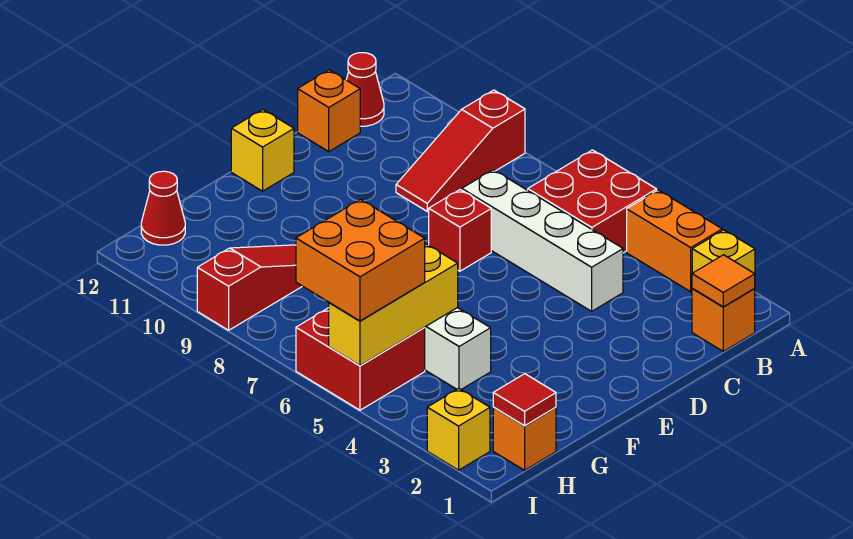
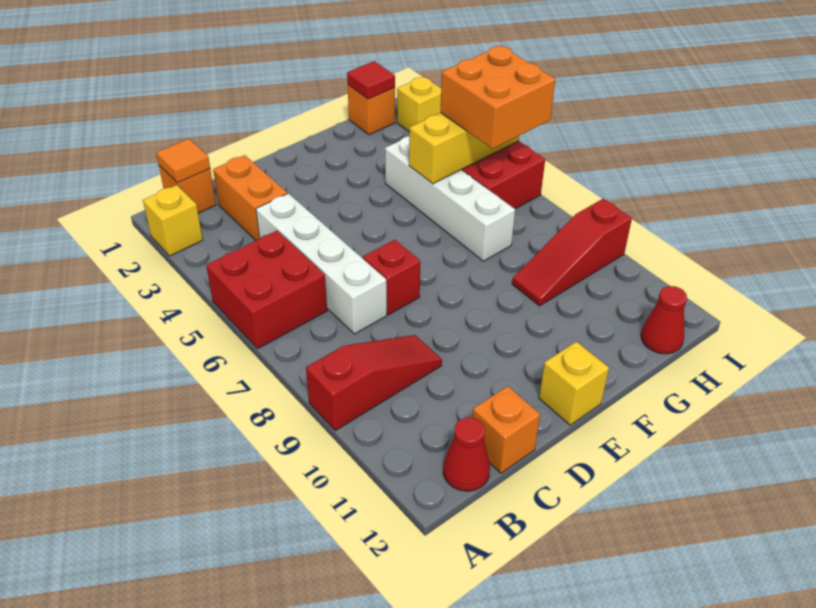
orange 1x2 brick [627,190,722,292] -> orange 1x2 brick moved to [213,155,287,240]

